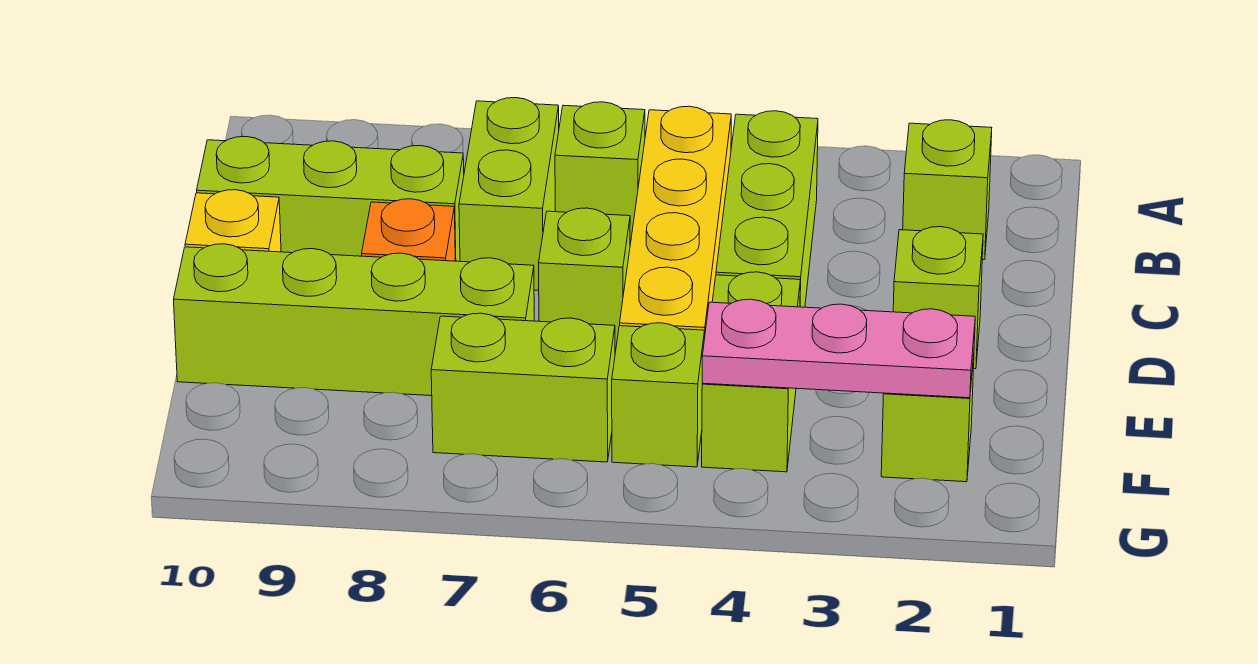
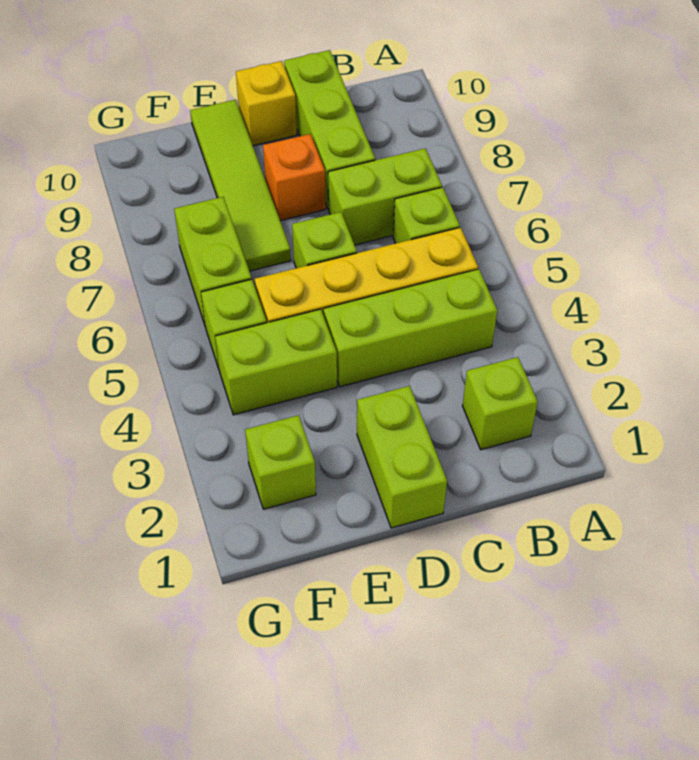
lime 1x1 brick [893,227,983,369] -> lime 1x2 brick [357,386,447,528]
lime 1x4 brick [174,244,534,396] -> lime 1x4 tile [190,100,291,271]
pink 1x3 plate [702,299,975,398] -> none

